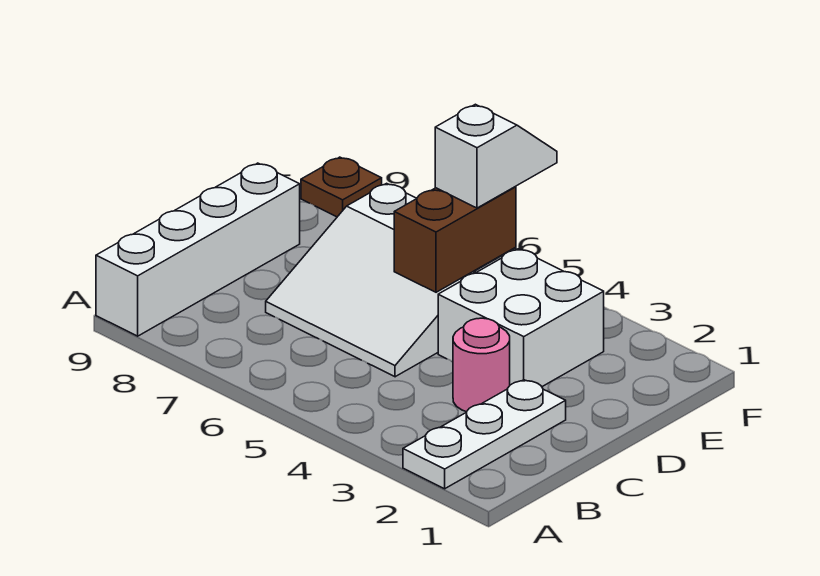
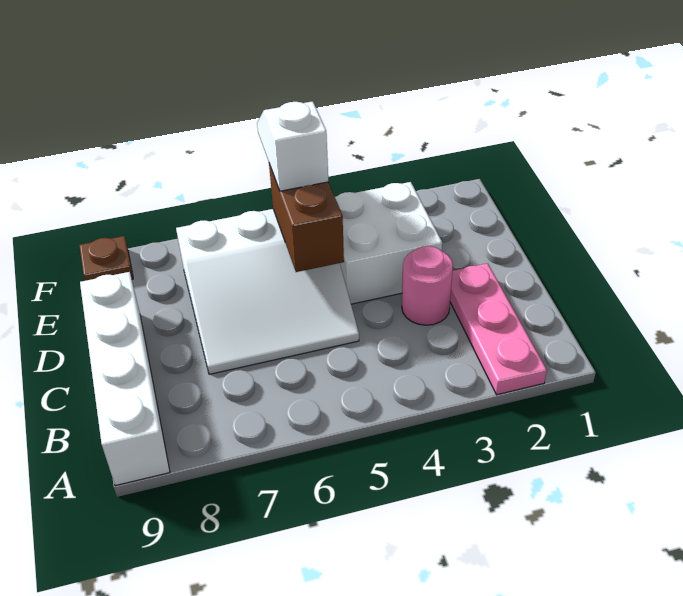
white 1x3 plate [403,380,566,489] -> pink 1x3 plate [450,263,547,395]

